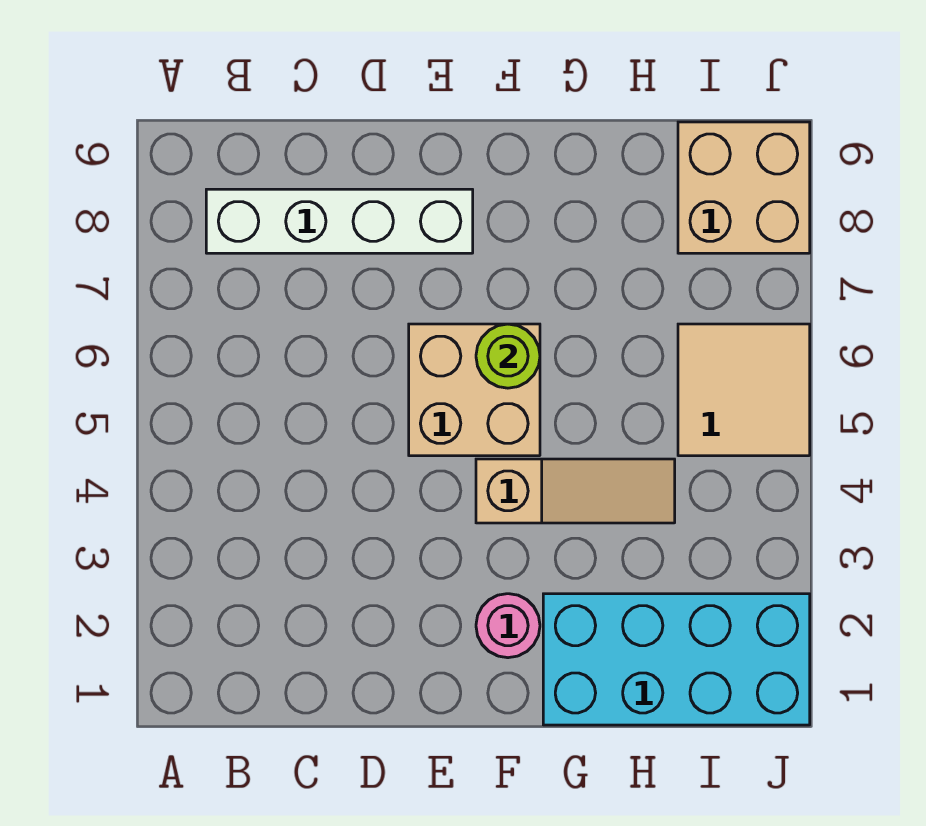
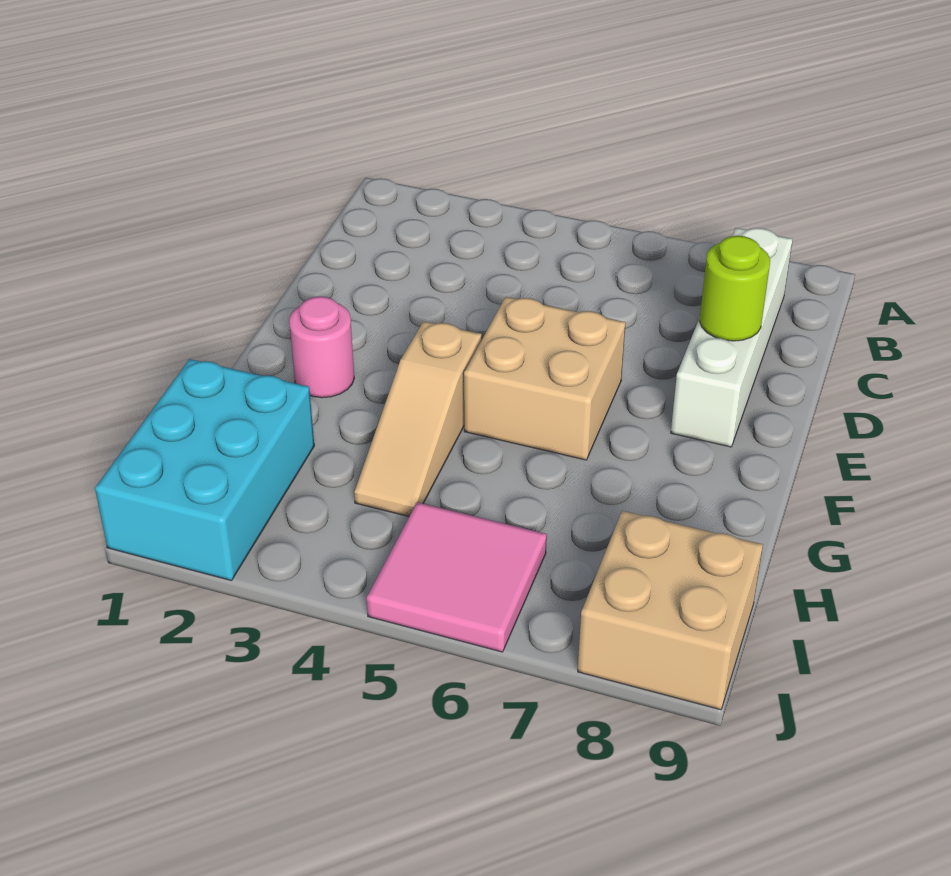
lime 1x1 round brick [476,324,540,388] -> lime 1x1 round brick moved to [700,236,770,341]
cyan 2x4 brick [543,594,810,725] -> cyan 2x3 brick [95,359,314,581]
tan 2x2 tile [678,324,810,456] -> pink 2x2 tile [367,502,547,652]

